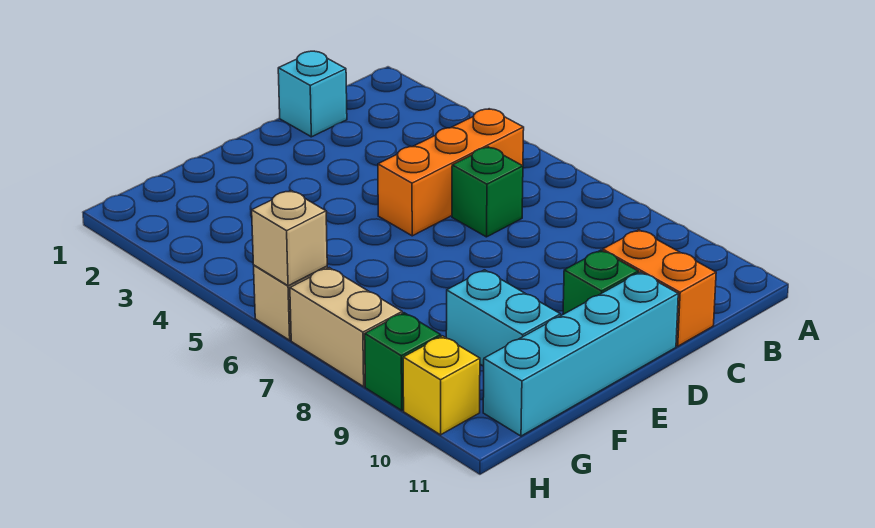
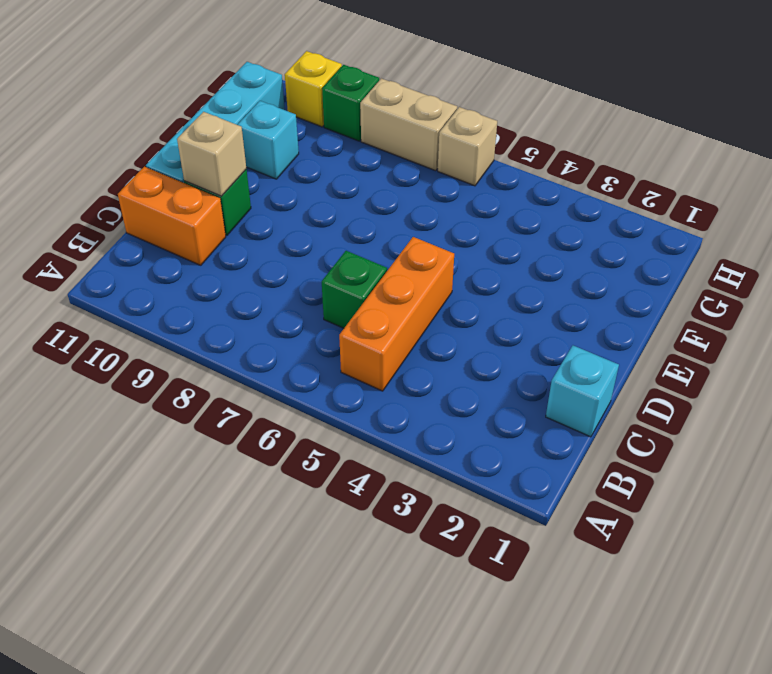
cyan 1x2 brick [446,270,561,366] -> cyan 1x1 brick [237,101,299,179]
tan 1x1 brick [252,191,327,286] -> tan 1x1 brick moved to [177,112,246,196]

